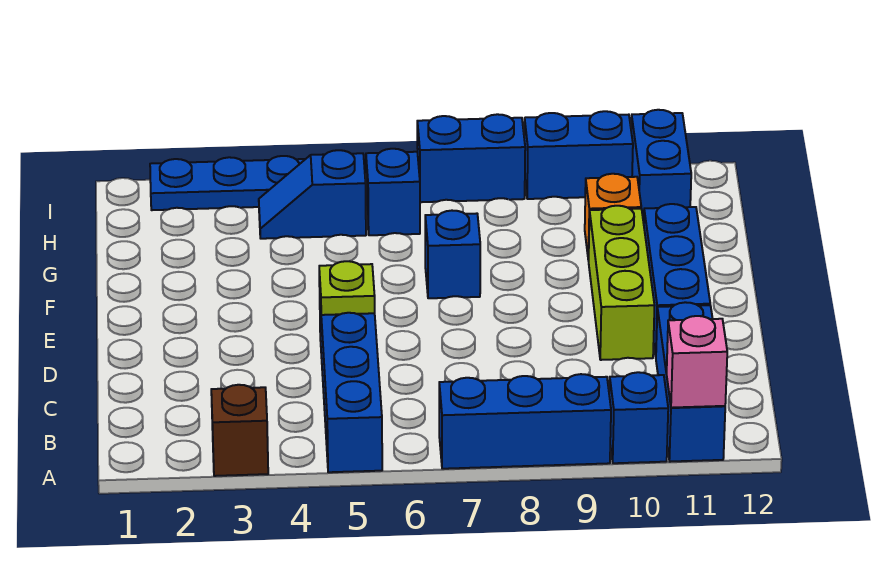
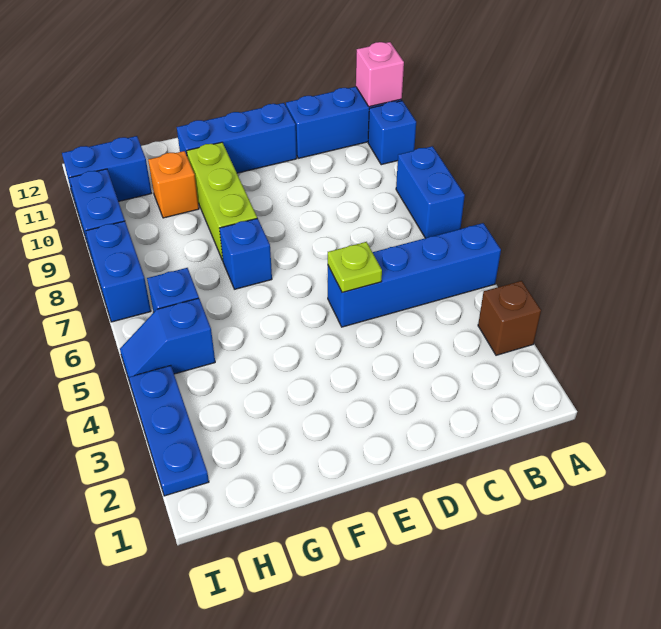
blue 1x3 brick [439,374,611,469] -> blue 1x2 brick [396,146,465,238]
lime 1x3 brick [589,206,655,360] -> lime 1x3 brick turned to [187,142,257,261]
blue 1x2 slope [259,150,366,239] -> blue 1x2 slope turned to [120,298,215,382]

